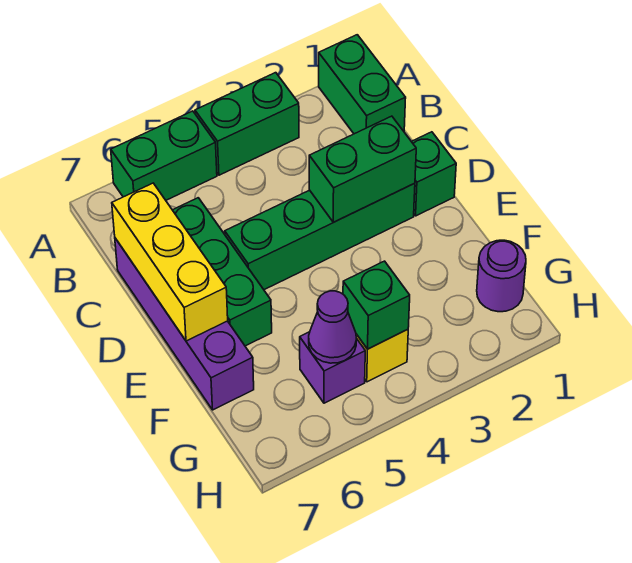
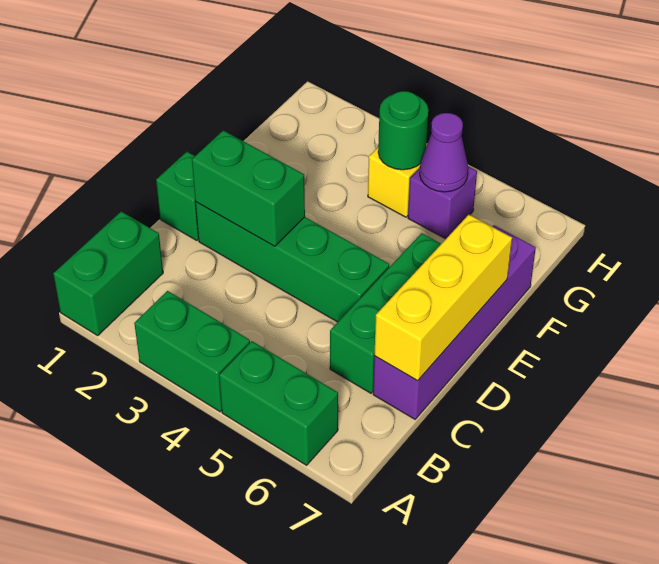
purple 1x1 round brick [477,240,526,312] -> none
green 1x1 brick [343,261,410,349] -> green 1x1 round brick [378,91,428,170]

